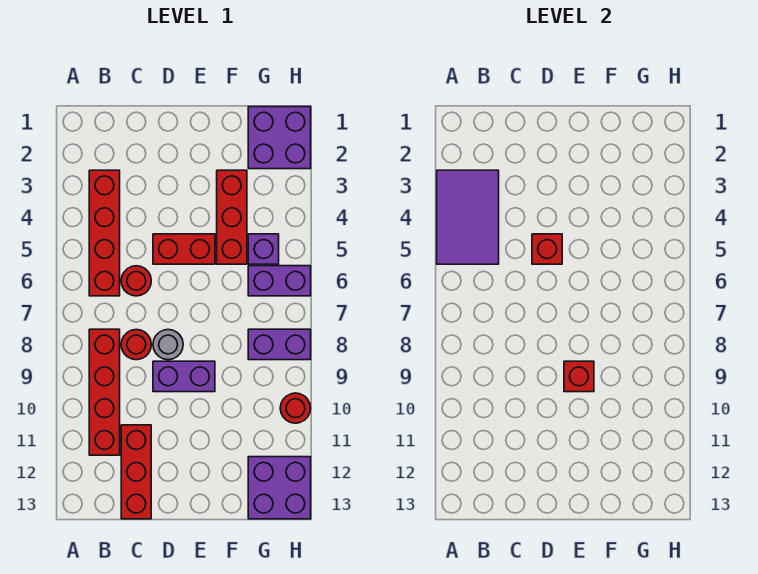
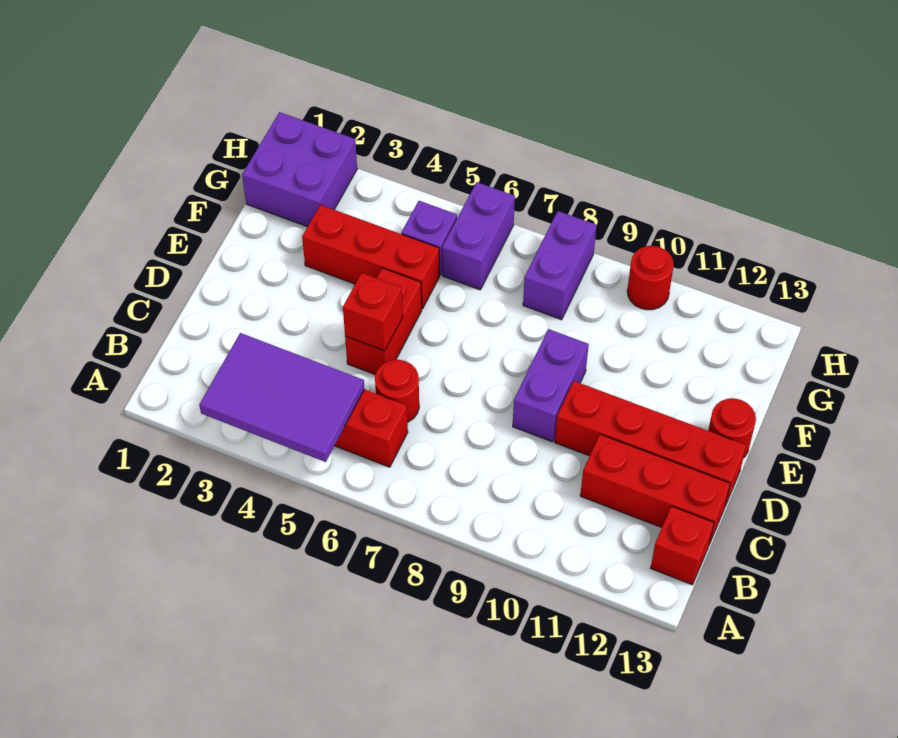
red 1x4 brick [89,329,120,455] -> red 1x4 brick moved to [555,381,746,506]
red 1x1 round brick [121,329,151,360] -> red 1x1 round brick moved to [708,398,756,458]
grey 1x1 round brick [153,330,183,360] -> none
red 1x1 brick [564,361,594,392] -> red 1x1 brick moved to [651,506,714,585]
purple 2x2 brick [248,457,311,519] -> none

